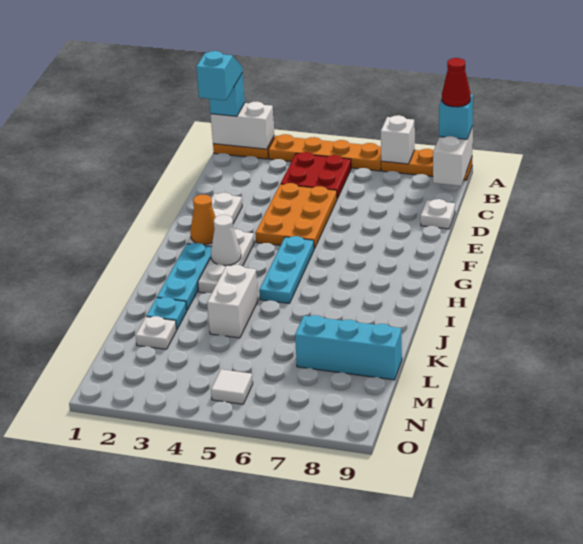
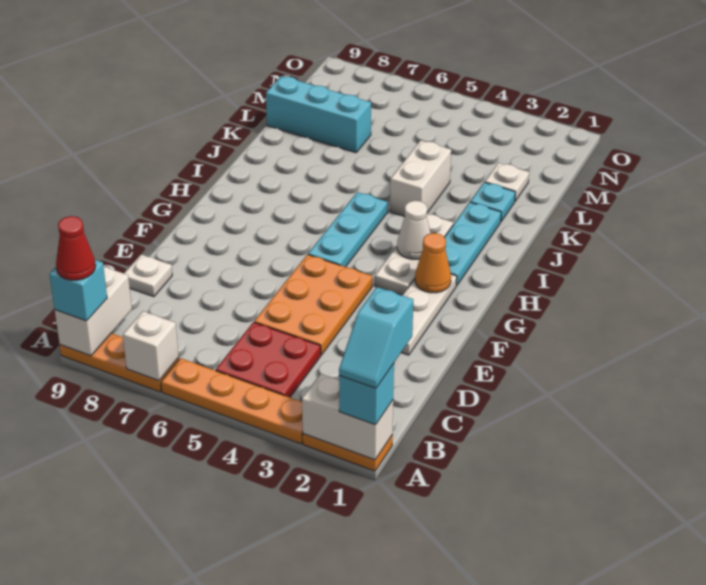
white 1x1 tile [211,369,253,404] -> none

